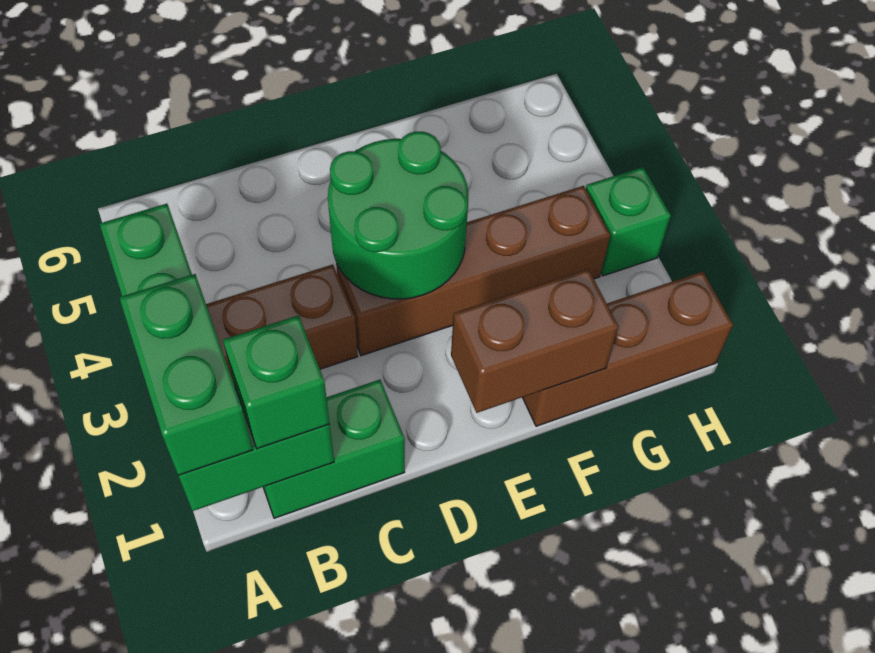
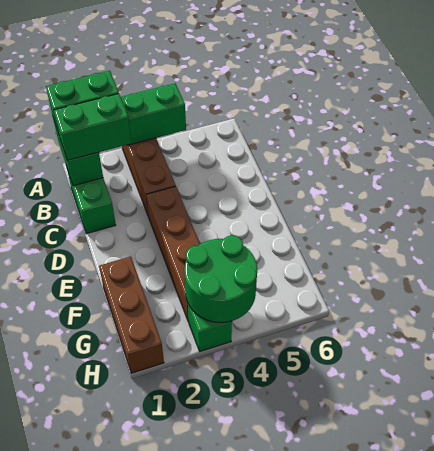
green 1x1 brick [223,315,330,449] -> green 1x2 brick [54,94,131,160]
green 2x2 round brick [328,132,468,299] -> green 2x2 round brick moved to [184,236,257,323]
brown 1x2 brick [451,269,618,413] -> none

